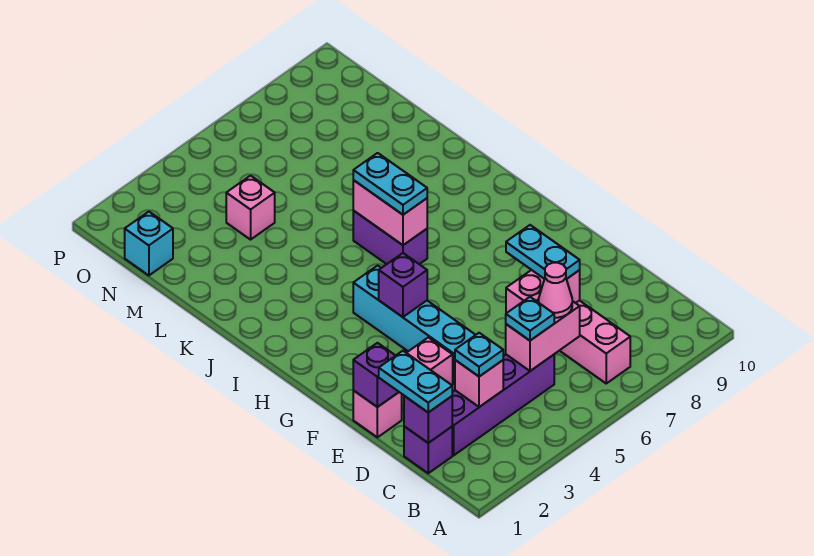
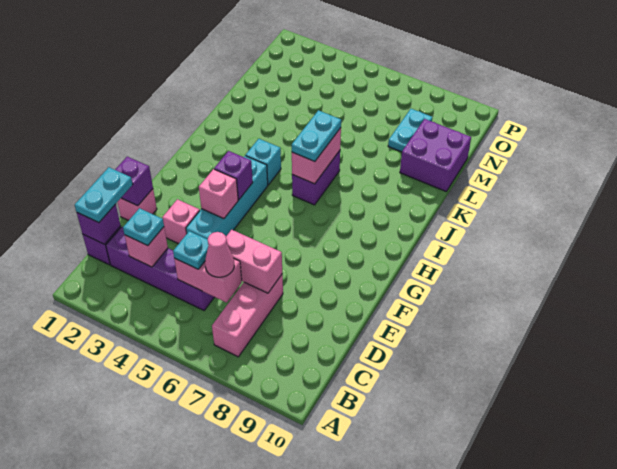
cyan 1x2 plate [506,225,580,279] -> cyan 1x2 plate moved to [388,109,432,152]
none -> purple 2x2 brick [400,119,471,191]
pink 1x1 brick [226,176,275,240] -> pink 1x1 brick moved to [199,169,238,219]
cyan 1x1 brick [125,212,173,275] -> cyan 1x1 brick moved to [246,139,281,185]

